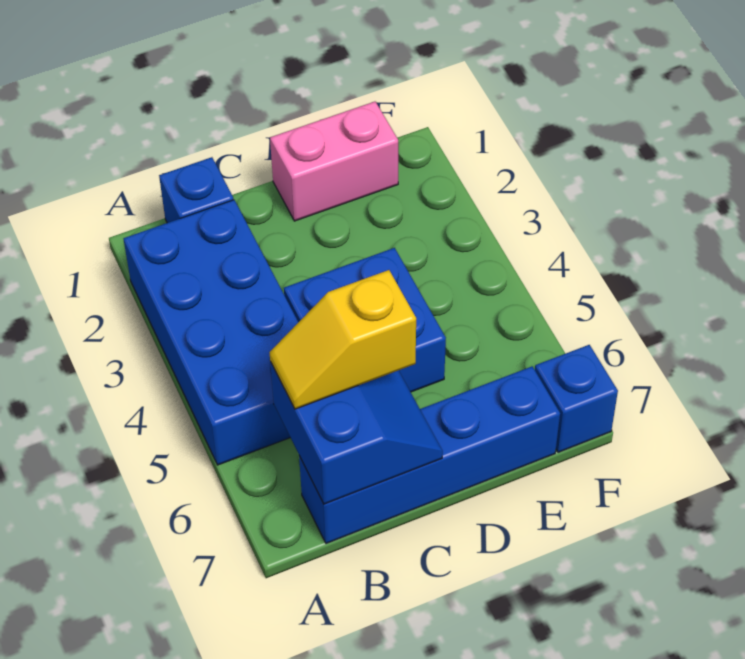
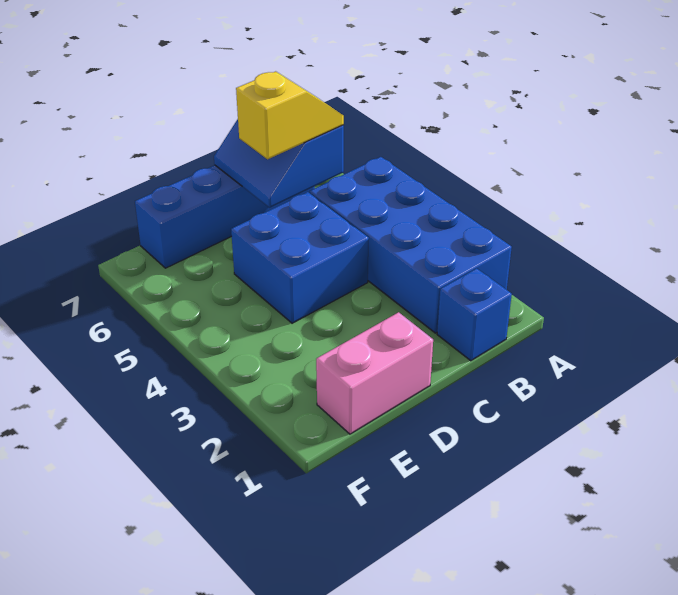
blue 1x1 brick [535,345,618,452] -> none

